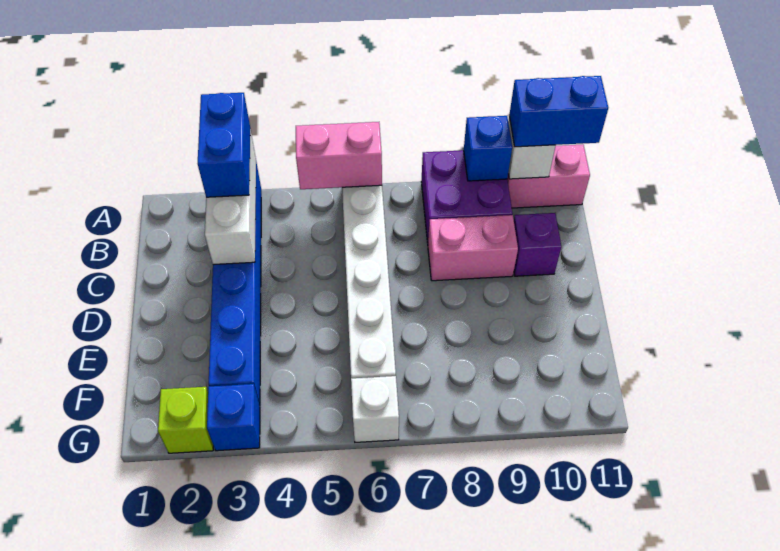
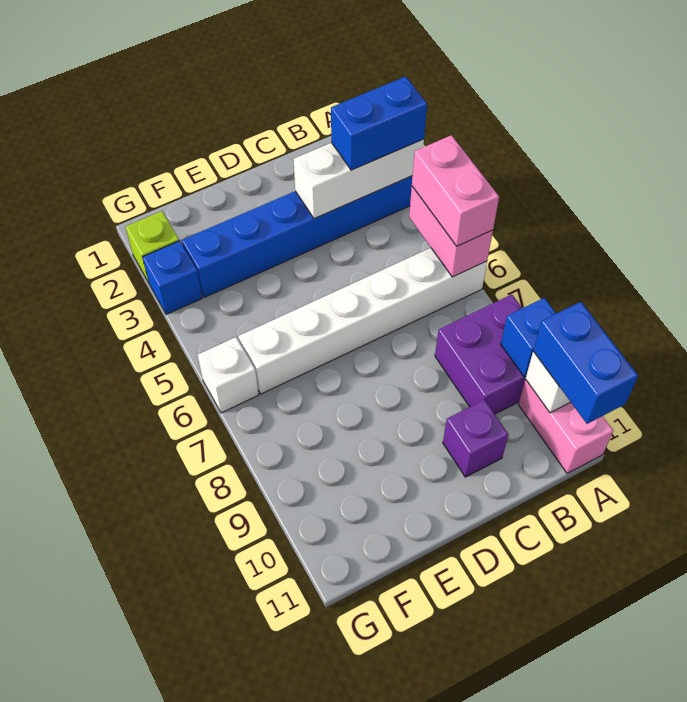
pink 1x2 brick [428,215,518,281] -> pink 1x2 brick moved to [412,135,499,246]

